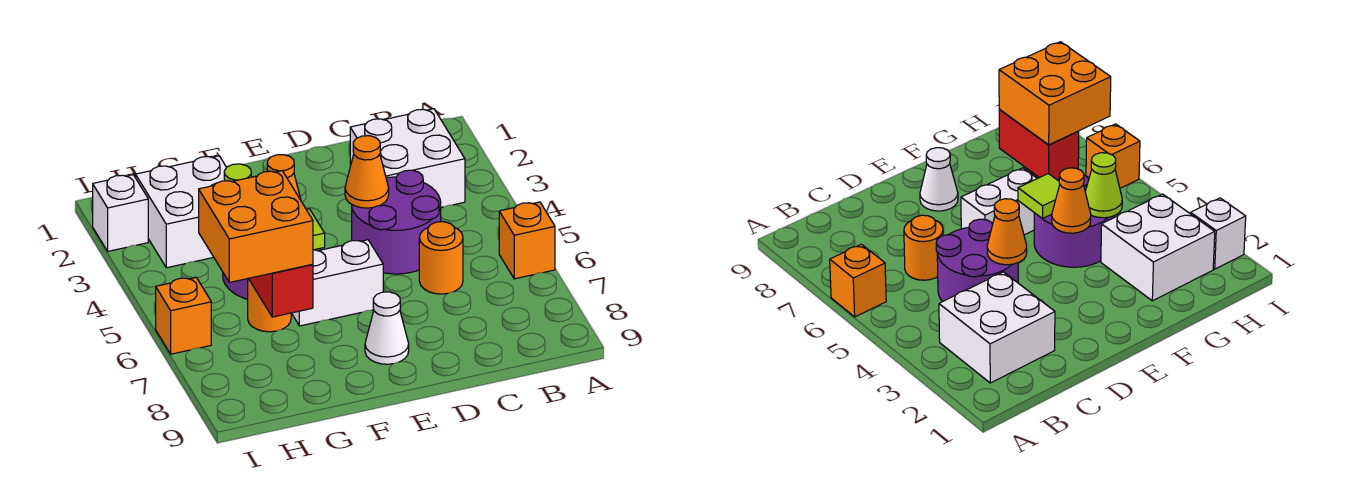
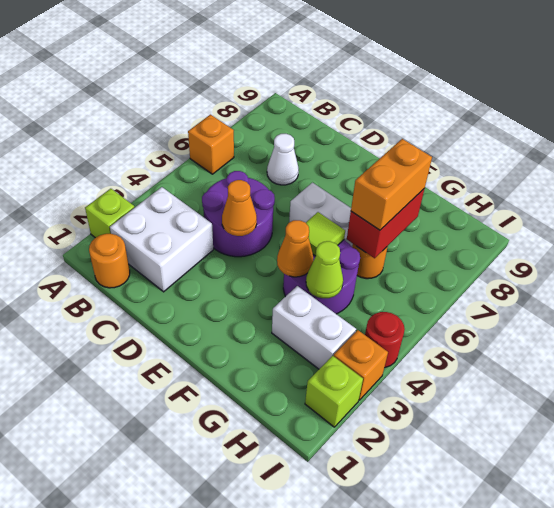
none -> lime 1x1 brick [85,189,135,238]
orange 1x1 round brick [419,222,463,294] -> orange 1x1 round brick moved to [89,234,130,288]
white 1x1 cone [365,292,409,364] -> white 1x1 cone moved to [267,134,299,185]
white 2x2 brick [136,156,227,268] -> white 1x2 brick [272,286,356,369]
orange 2x2 brick [199,171,313,282] -> orange 1x2 brick [351,139,432,230]
white 1x1 brick [93,175,148,251] -> lime 1x1 brick [305,356,363,427]
none -> red 1x1 round brick [365,312,405,368]
orange 1x1 brick [156,277,211,354] -> orange 1x1 brick moved to [334,330,388,400]

